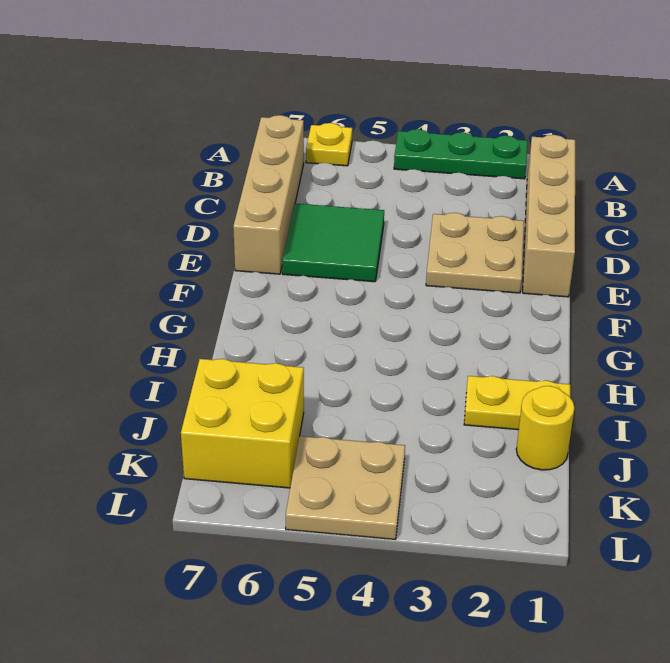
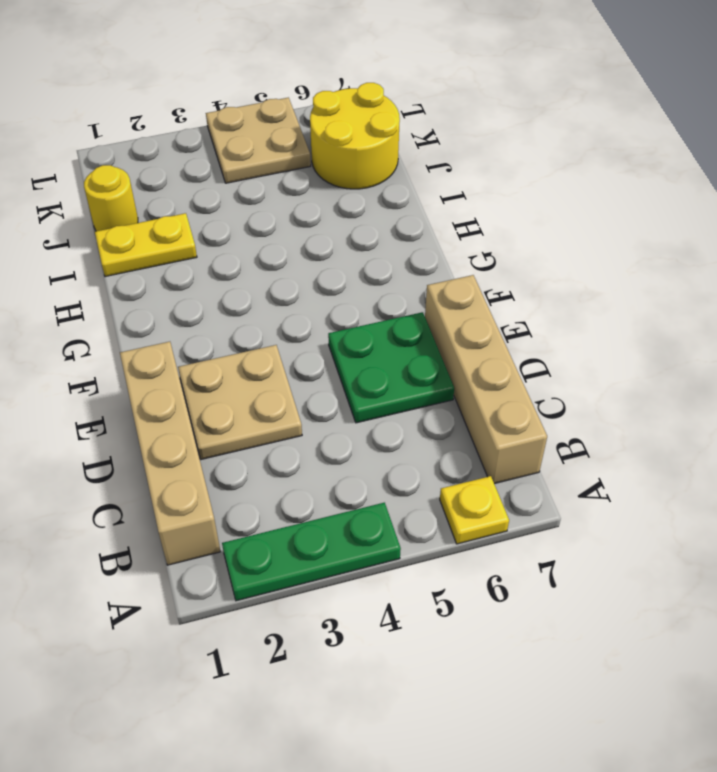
green 2x2 tile [282,204,384,282] -> green 2x2 plate [328,312,454,423]
yellow 2x2 brick [181,359,304,488] -> yellow 2x2 round brick [310,83,400,189]

